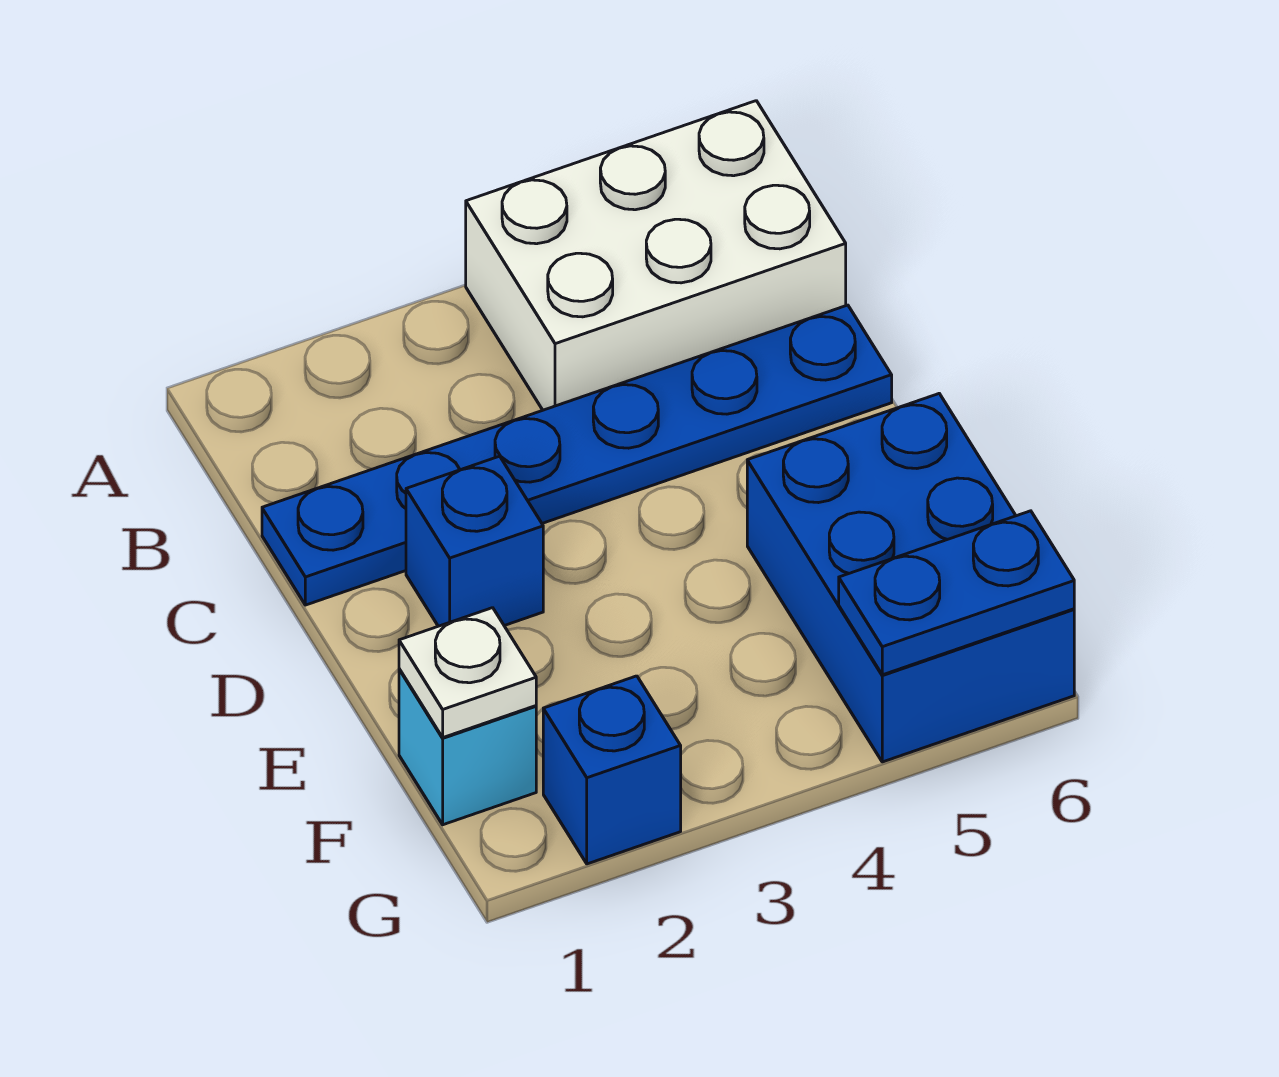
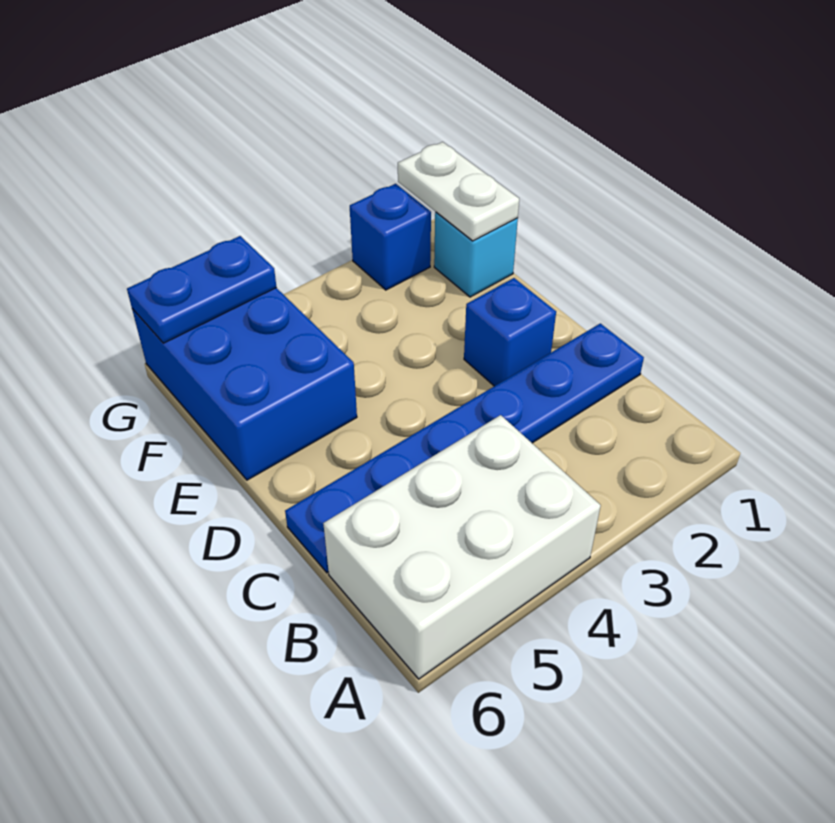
white 1x1 plate [399,608,536,738] -> white 1x2 plate [398,142,519,241]

